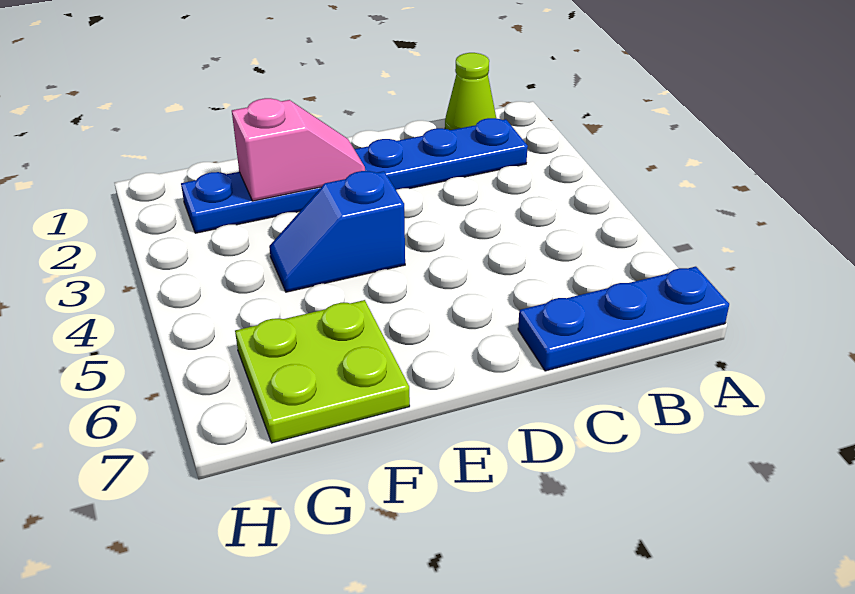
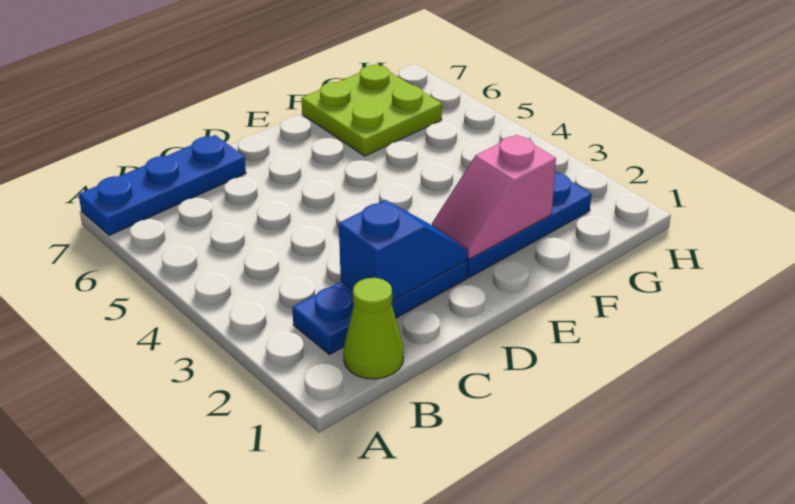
blue 1x2 slope [269,171,405,292] -> blue 1x2 slope moved to [339,200,468,301]

